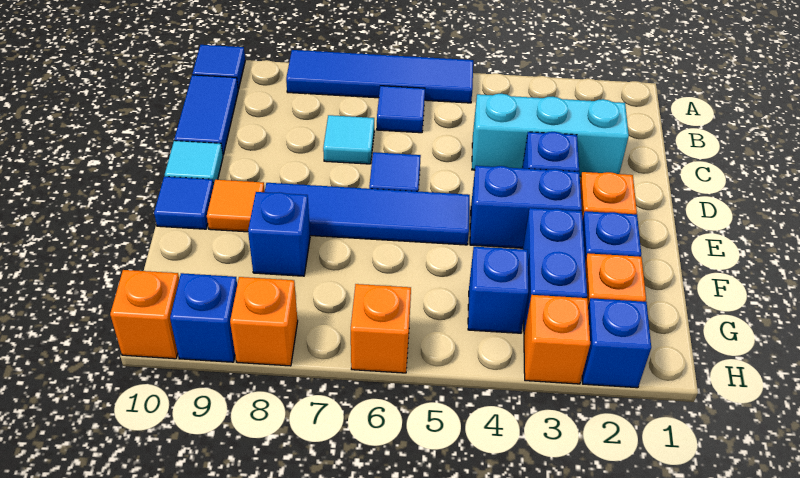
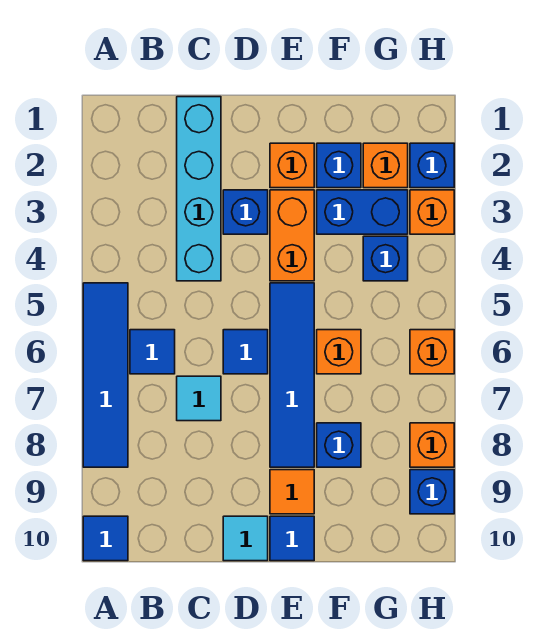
blue 1x2 tile [174,75,238,155] -> none
cyan 1x3 brick [472,94,629,176] -> cyan 1x4 brick [177,97,221,281]
blue 1x2 brick [470,166,582,248] -> orange 1x2 brick [270,190,314,281]
orange 1x1 brick [110,270,179,359] -> orange 1x1 brick moved to [317,330,361,374]

